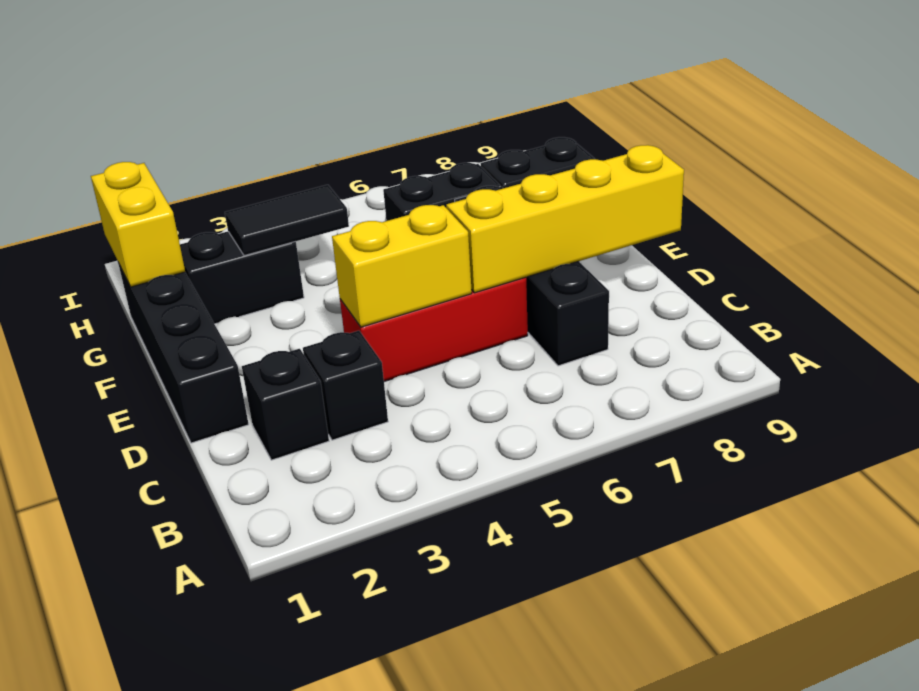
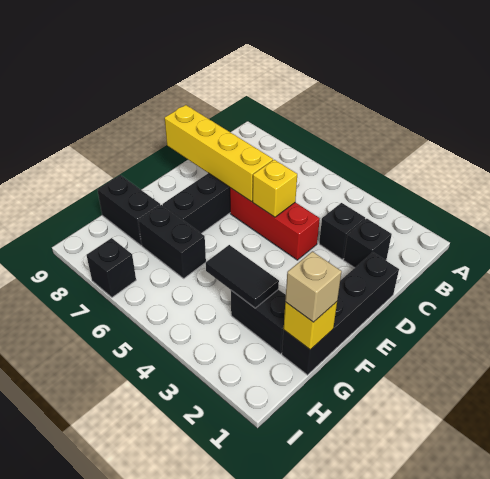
yellow 1x2 brick [332,205,472,327] -> yellow 1x1 brick [253,160,297,217]
yellow 1x2 brick [91,162,185,287] -> yellow 1x1 brick [284,302,337,350]
none -> tan 1x1 brick [285,251,342,322]
none -> black 1x1 brick [87,238,136,297]

